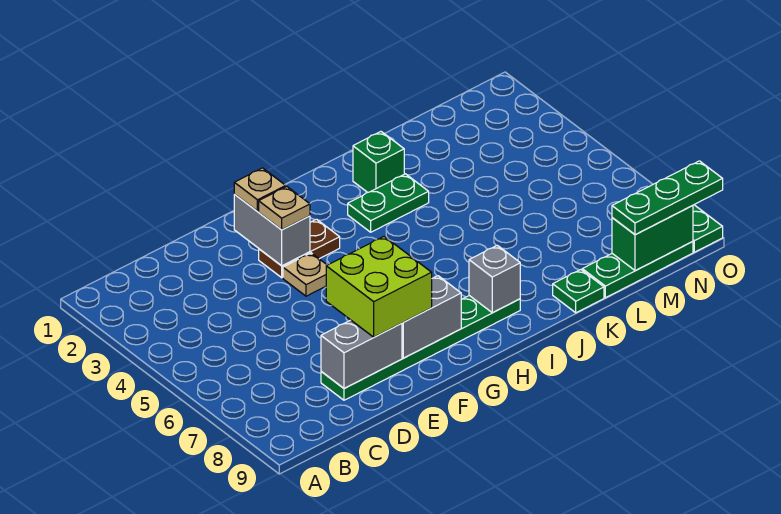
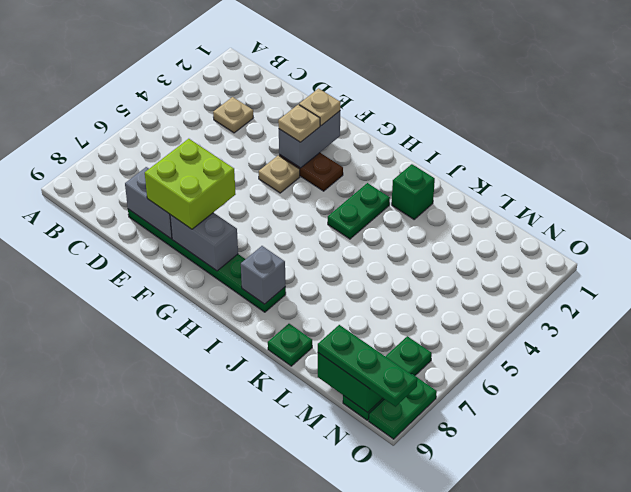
none -> tan 1x1 plate [213,97,253,133]
green 1x2 plate [348,174,429,232] -> green 1x2 plate turned to [328,183,390,239]
green 1x3 plate [582,242,693,298] -> green 1x3 plate turned to [343,336,432,420]

